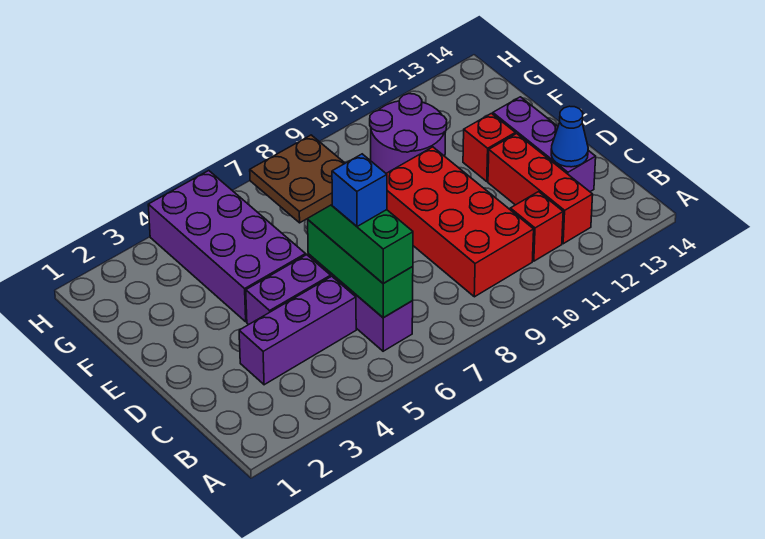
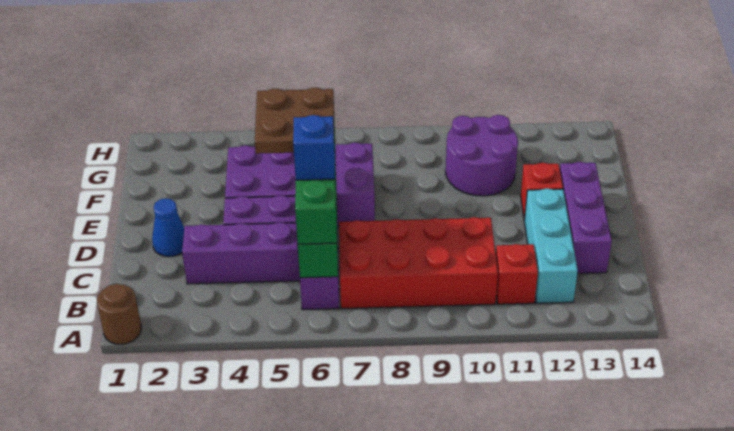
none -> brown 1x1 round brick [97,284,141,344]
red 2x4 brick [386,147,534,297] -> red 2x4 brick turned to [339,217,498,309]
red 1x3 brick [488,134,593,244] -> cyan 1x3 brick [524,188,578,303]
blue 1x1 cone [551,106,588,167] -> blue 1x1 cone moved to [152,198,184,257]
purple 2x4 brick [148,171,306,322] -> purple 2x4 brick turned to [225,143,375,225]

